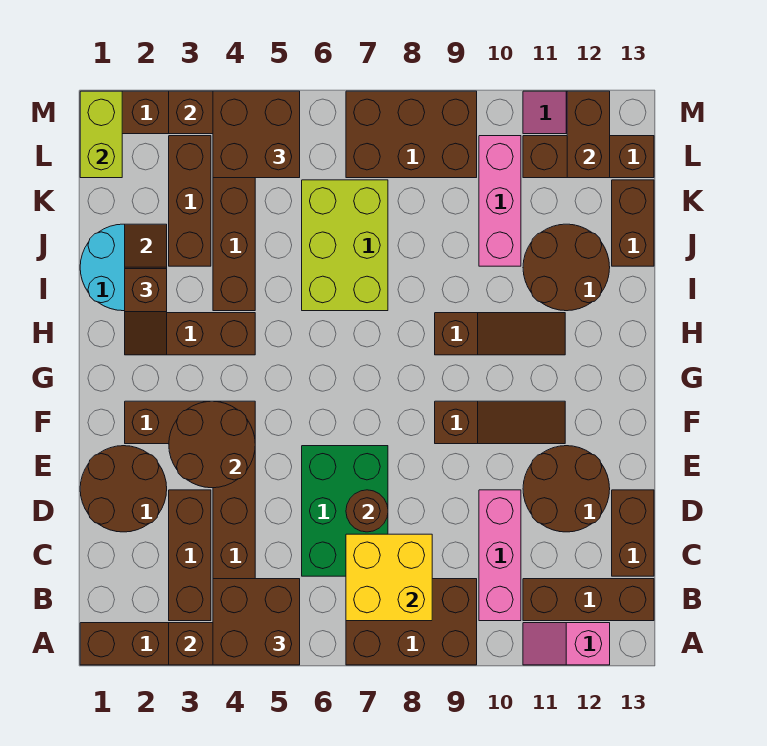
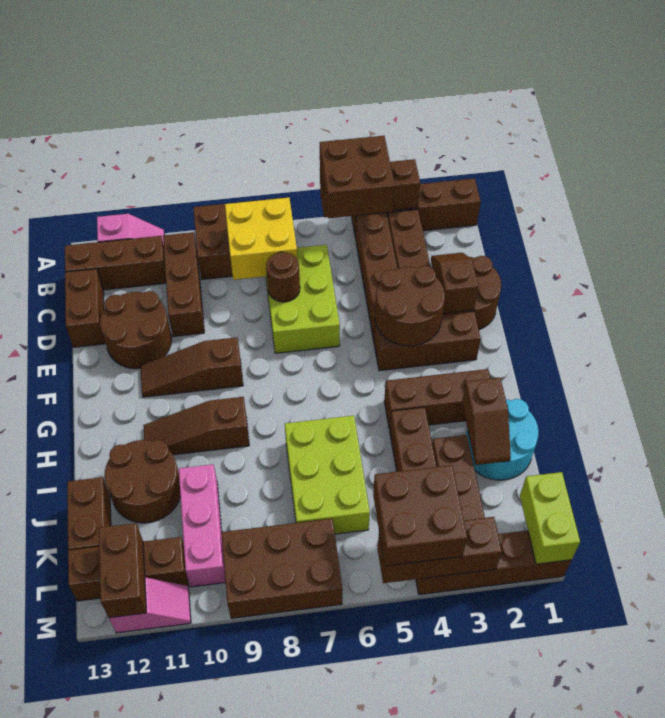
pink 1x3 brick [479,490,521,621] -> brown 1x3 brick [163,232,204,337]
green 2x3 brick [302,446,388,576] -> lime 2x3 brick [266,245,340,353]
brown 1x2 slope [125,269,167,355] -> brown 1x2 slope moved to [431,253,478,313]

